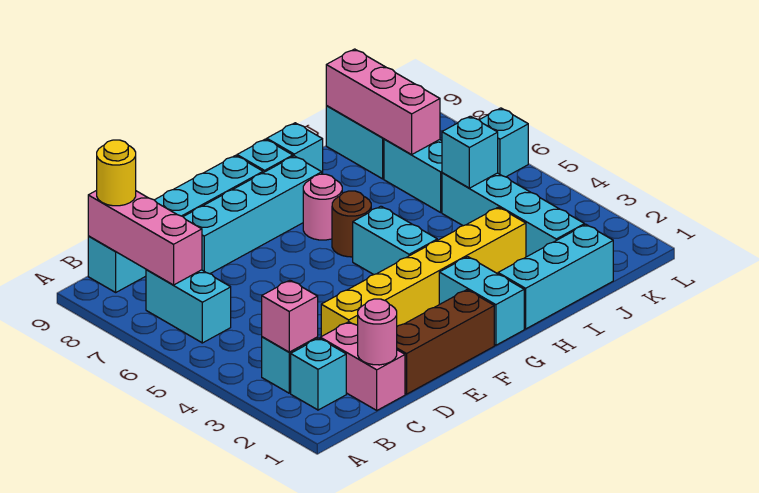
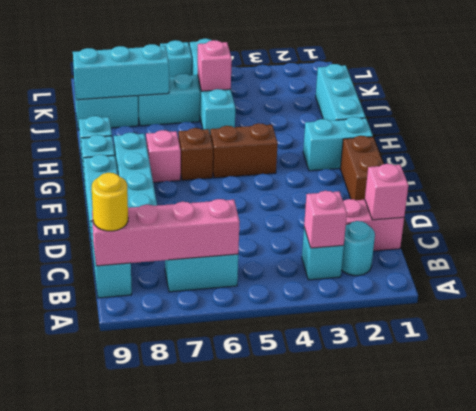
cyan 1x1 brick [291,338,346,410] -> cyan 1x1 round brick [341,221,375,276]
pink 1x3 brick [88,190,202,285] -> pink 1x4 brick [92,199,240,266]
pink 1x1 round brick [358,299,397,365] -> pink 1x1 brick [365,164,408,220]
brown 1x3 brick [397,290,494,394] -> brown 1x2 brick [341,136,384,200]
yellow 1x6 brick [321,207,526,336] -> none
cyan 1x2 brick [353,206,437,275] -> brown 1x2 brick [210,123,278,178]
brown 1x1 round brick [332,191,371,257] -> brown 1x1 brick [178,128,213,180]
pink 1x1 round brick [303,174,342,240] -> pink 1x1 brick [146,130,181,182]
cyan 1x4 brick [442,173,585,257] -> cyan 1x4 brick turned to [190,39,235,132]
cyan 1x1 brick [442,116,498,188] -> pink 1x1 brick [198,40,232,91]
pink 1x3 brick [326,49,440,154] -> cyan 1x3 brick [73,44,169,100]

